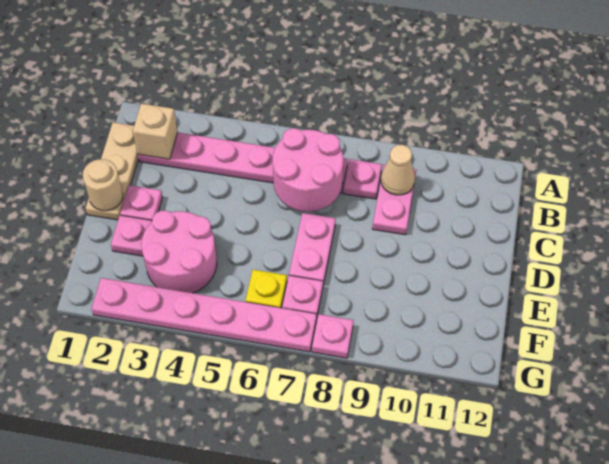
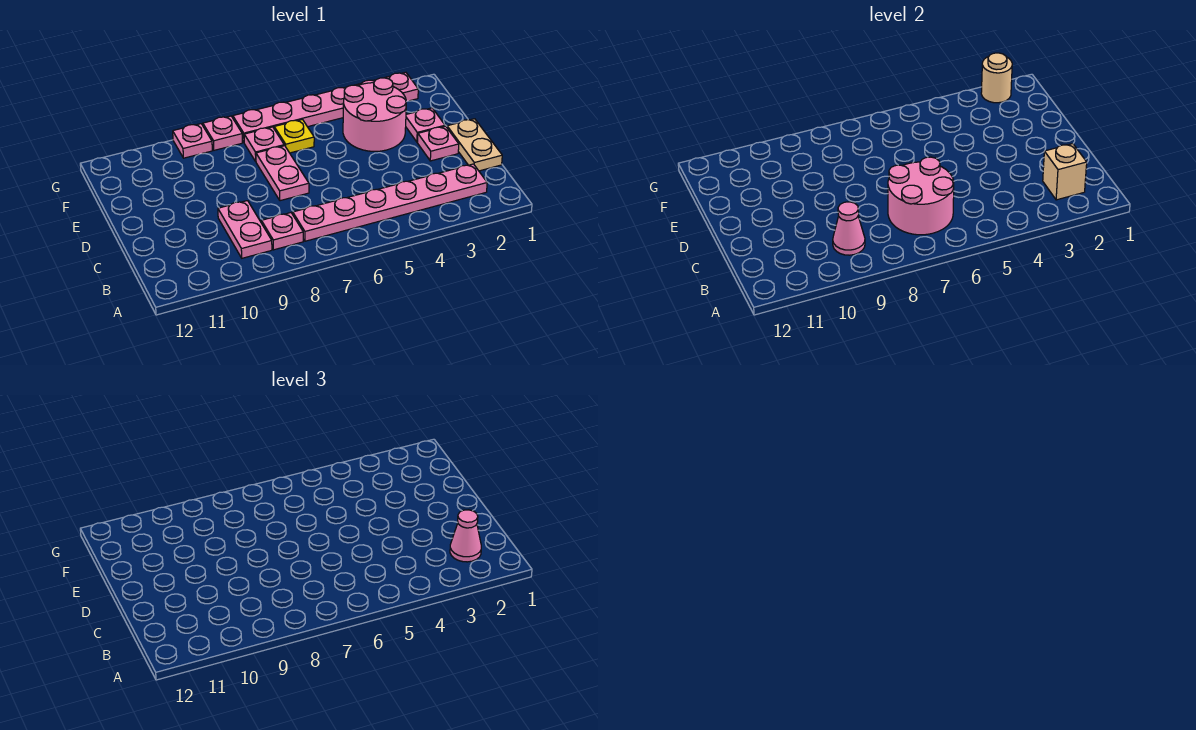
tan 1x3 plate [86,122,139,220] -> tan 1x2 plate [447,119,502,171]
none -> pink 1x1 cone [450,510,481,562]
tan 1x1 cone [381,145,415,195] -> pink 1x1 cone [833,202,865,255]
tan 1x1 round brick [83,159,123,211] -> tan 1x1 round brick moved to [981,53,1012,103]
none -> pink 1x1 plate [173,124,212,158]

